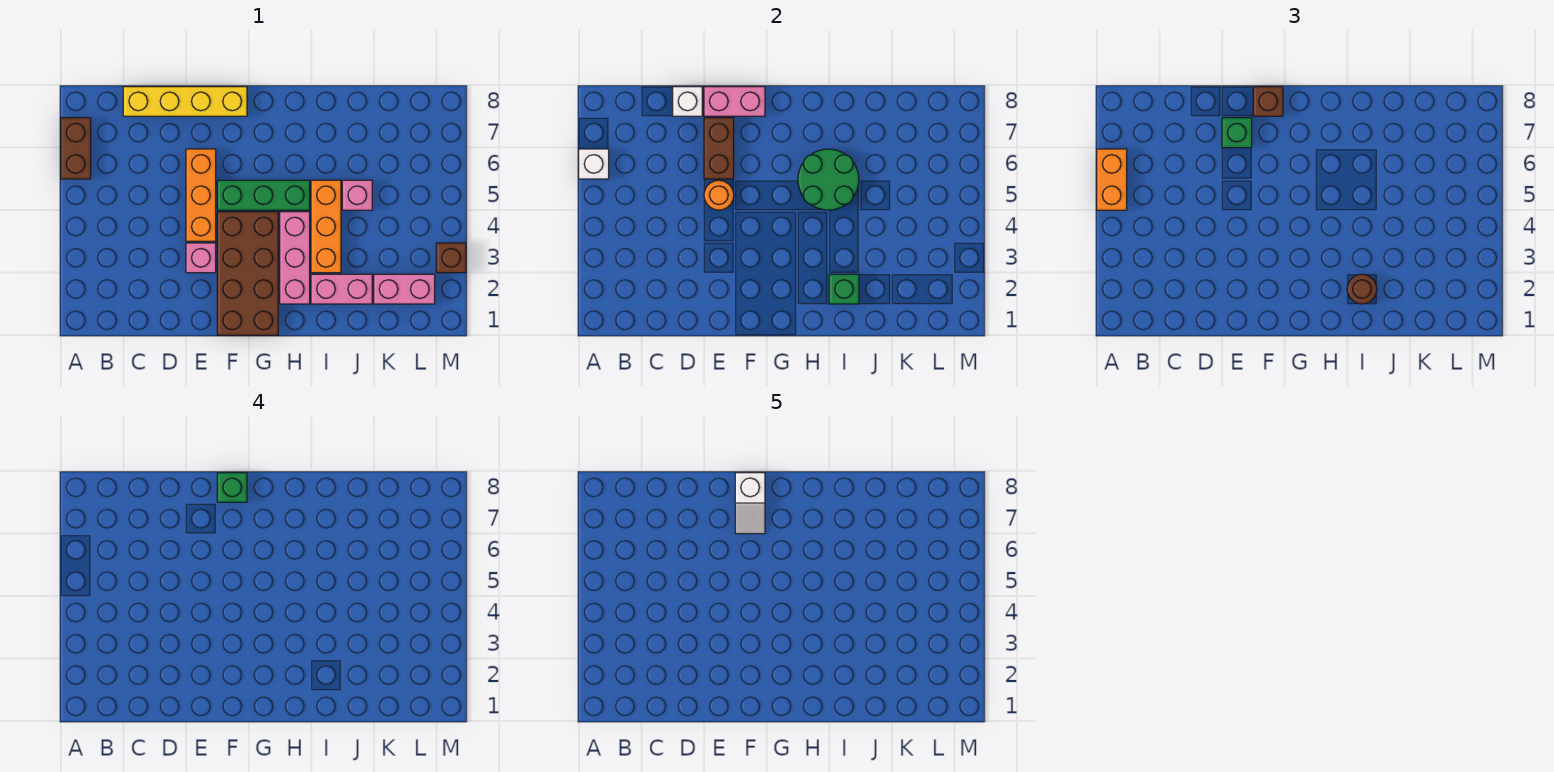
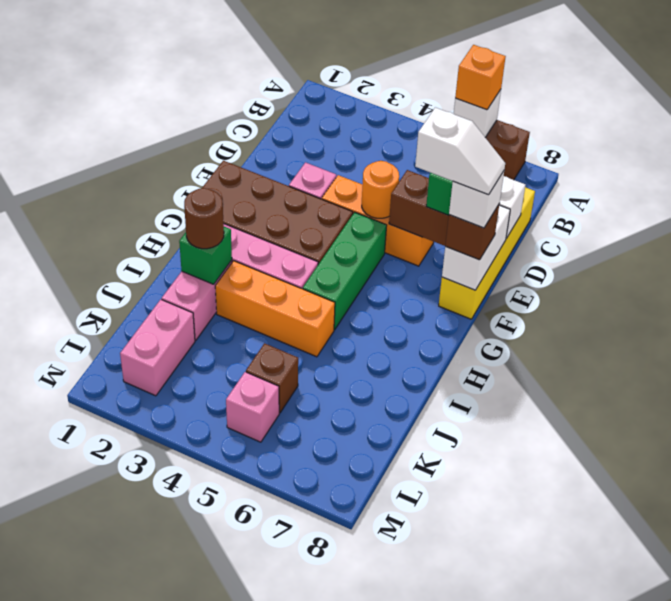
orange 1x2 brick [1097,149,1127,210] -> orange 1x1 brick [455,45,506,110]
pink 1x2 brick [704,87,765,116] -> white 1x2 brick [442,205,510,290]
white 1x2 slope [735,473,765,534] -> white 1x2 slope turned to [415,107,505,195]
green 1x1 brick [217,473,247,502] -> white 1x1 brick [449,171,504,228]
green 2x2 round brick [798,149,859,210] -> none
pink 1x1 brick [342,180,372,210] -> pink 1x1 brick moved to [226,372,279,442]
brown 1x1 brick [436,243,466,273] -> brown 1x1 brick moved to [246,343,298,413]

